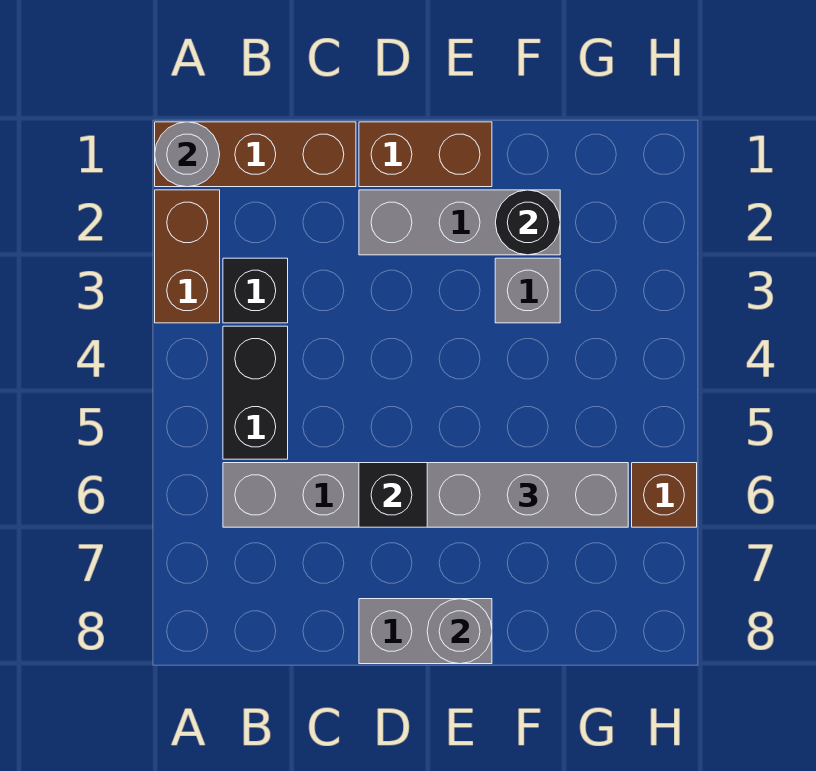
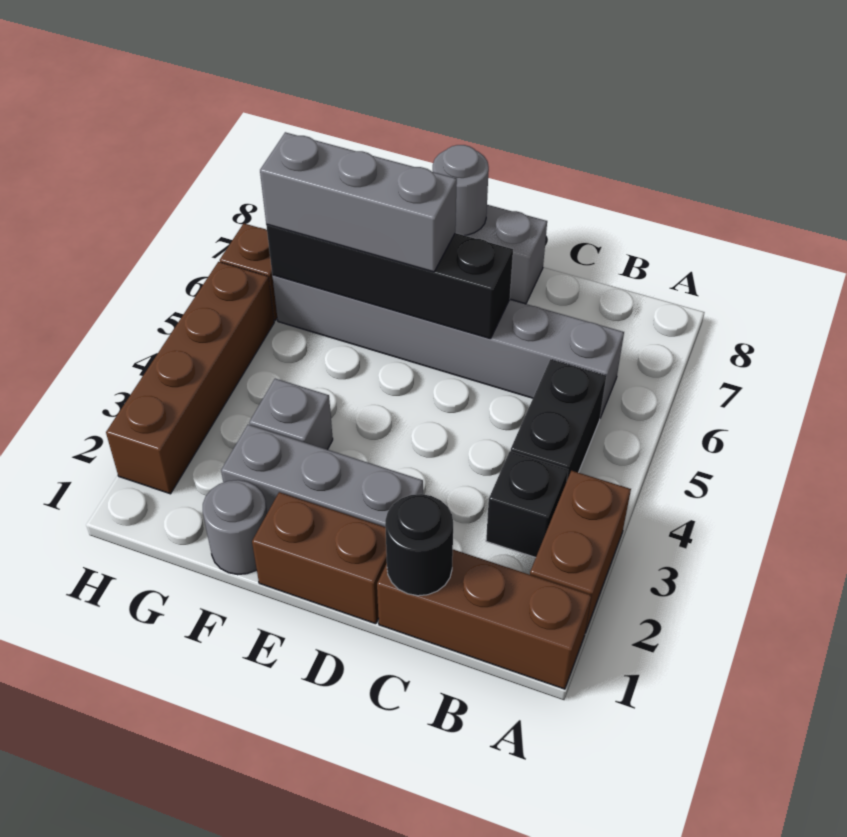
grey 1x1 round brick [155,122,220,187] -> grey 1x1 round brick moved to [203,480,267,575]
black 1x1 round brick [495,190,560,255] -> black 1x1 round brick moved to [385,494,453,596]
none -> brown 1x4 brick [106,262,274,494]

